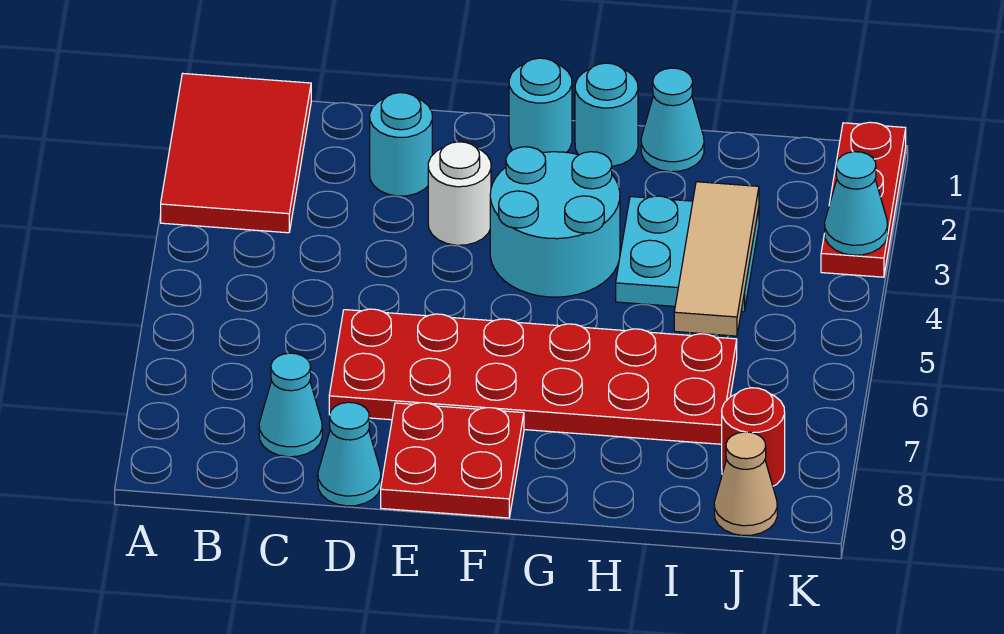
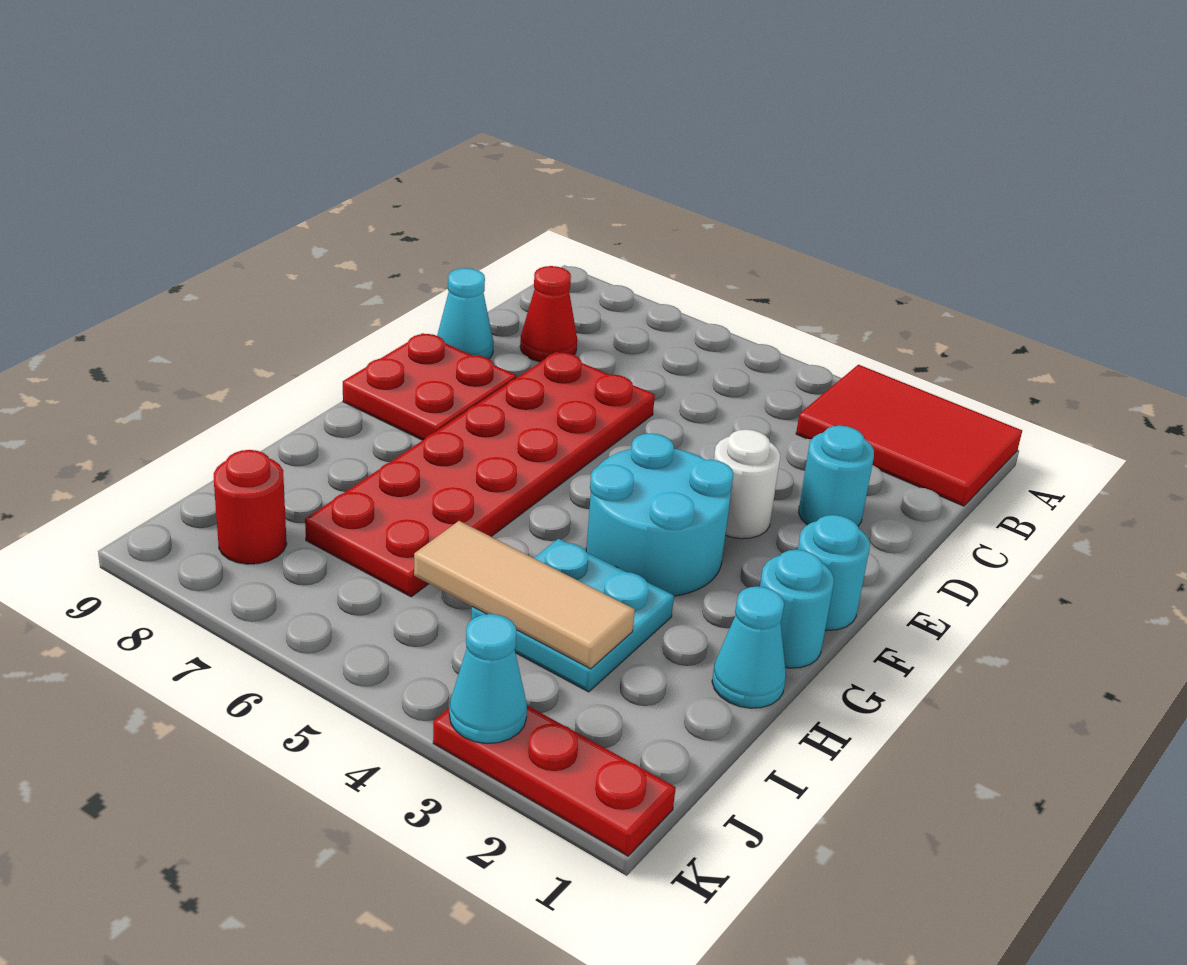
cyan 1x1 cone [259,353,322,457] -> red 1x1 cone [520,266,577,362]
tan 1x1 cone [714,432,777,535] -> none

